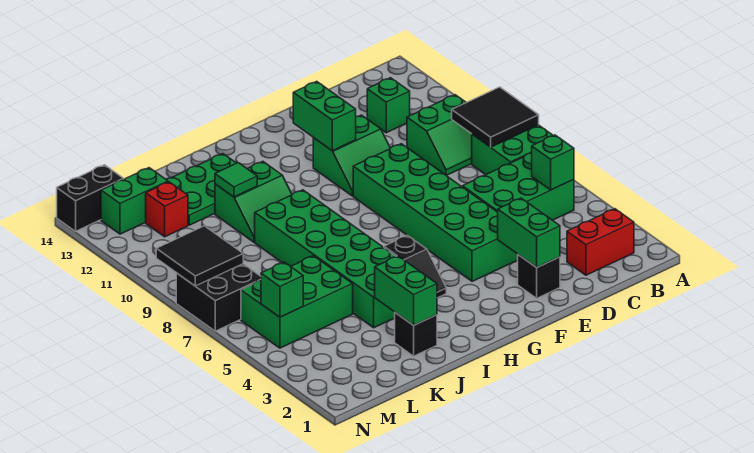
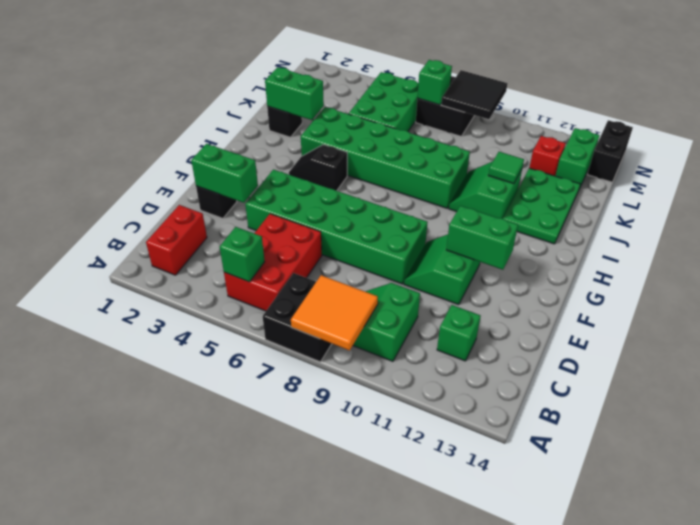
green 2x2 brick [472,125,553,175] -> black 2x2 brick [263,273,332,362]
black 2x2 tile [452,87,539,147] -> orange 2x2 tile [291,275,378,351]
green 2x3 brick [462,153,574,220] -> red 2x3 brick [224,214,322,311]
green 1x1 brick [261,262,303,317] -> green 1x1 brick moved to [417,60,452,105]

